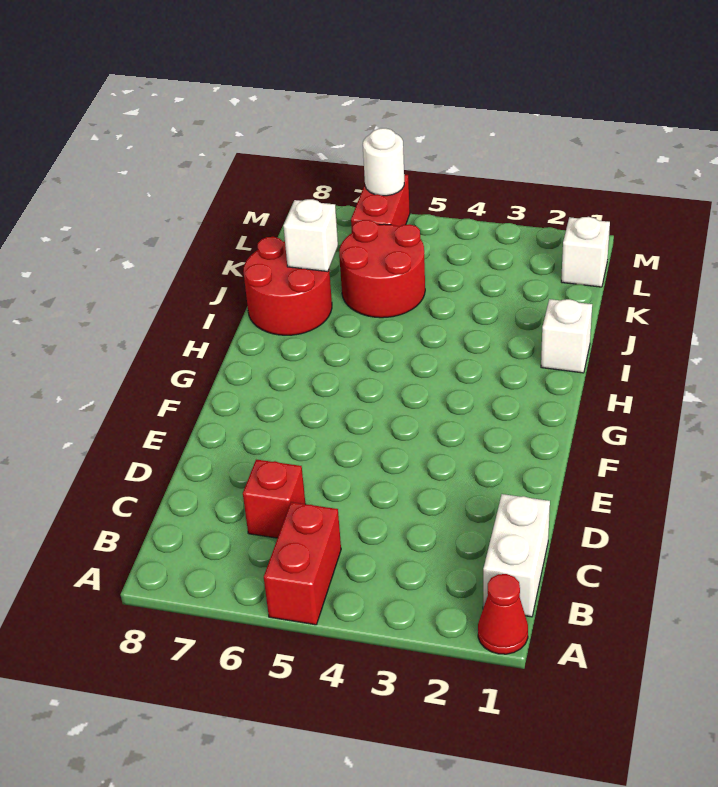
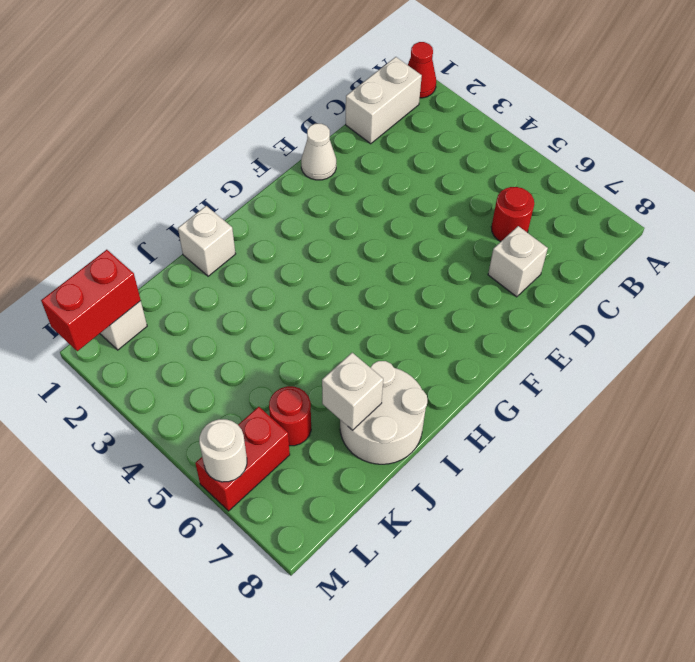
red 1x2 brick [264,502,341,625] -> red 1x2 brick moved to [41,250,141,351]
red 1x1 brick [243,460,305,538] -> red 1x1 round brick [491,187,534,241]
none -> white 1x1 brick [488,226,548,297]
none -> white 1x1 cone [301,124,336,180]
red 2x2 round brick [243,237,332,335] -> white 2x2 round brick [340,361,427,464]
red 2x2 round brick [339,220,425,318] -> red 1x1 round brick [269,386,311,446]

